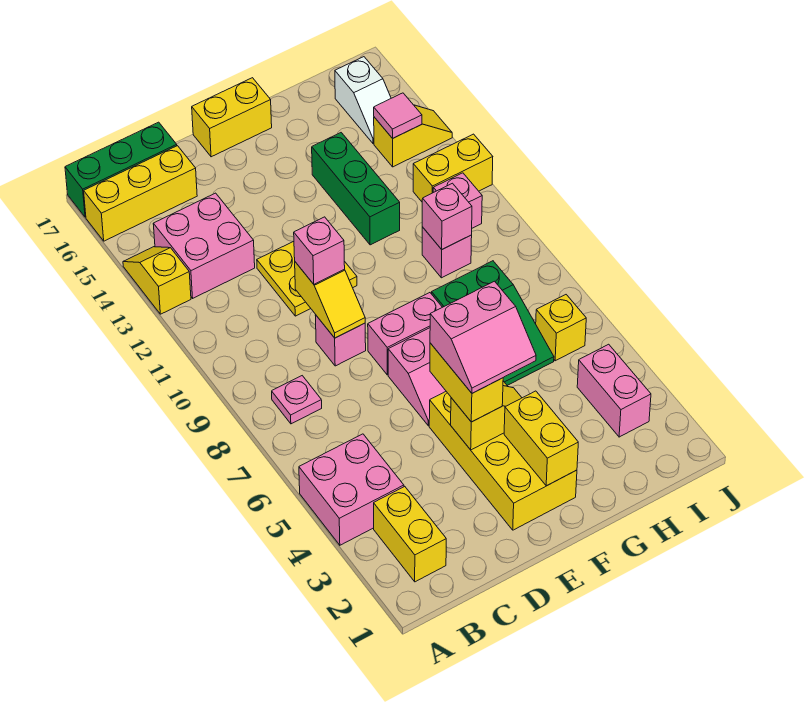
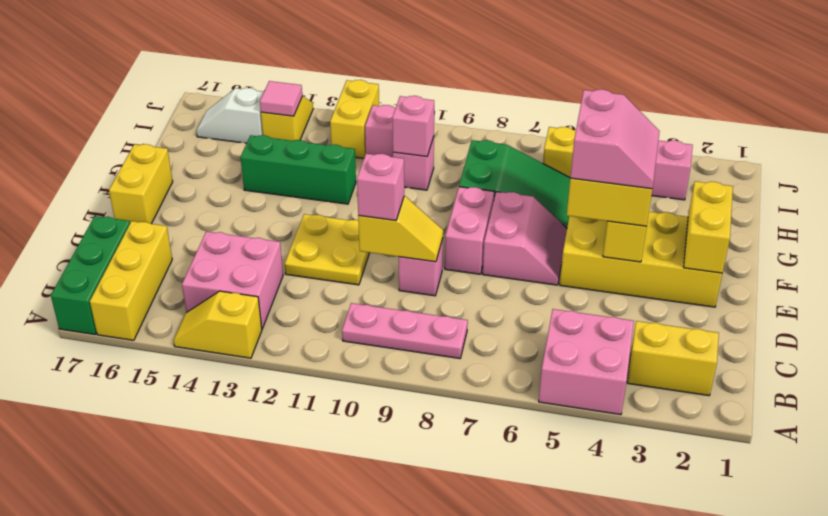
pink 1x1 plate [272,376,322,424] -> pink 1x3 plate [342,303,468,359]
yellow 1x2 brick [504,391,578,486] -> yellow 1x2 brick turned to [684,181,733,273]
white 1x2 slope [335,57,391,144] -> white 1x2 slope turned to [196,88,264,143]

